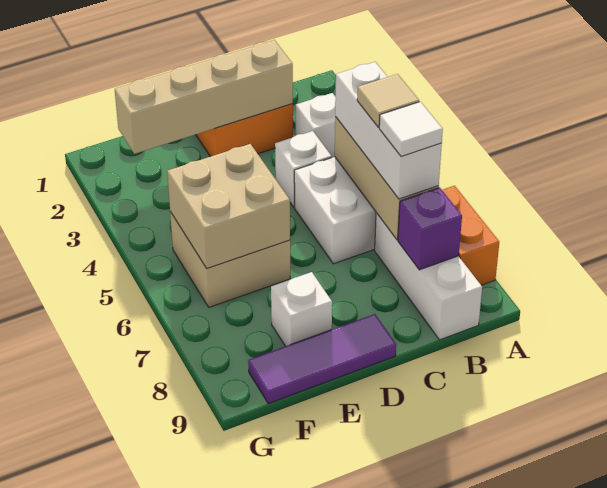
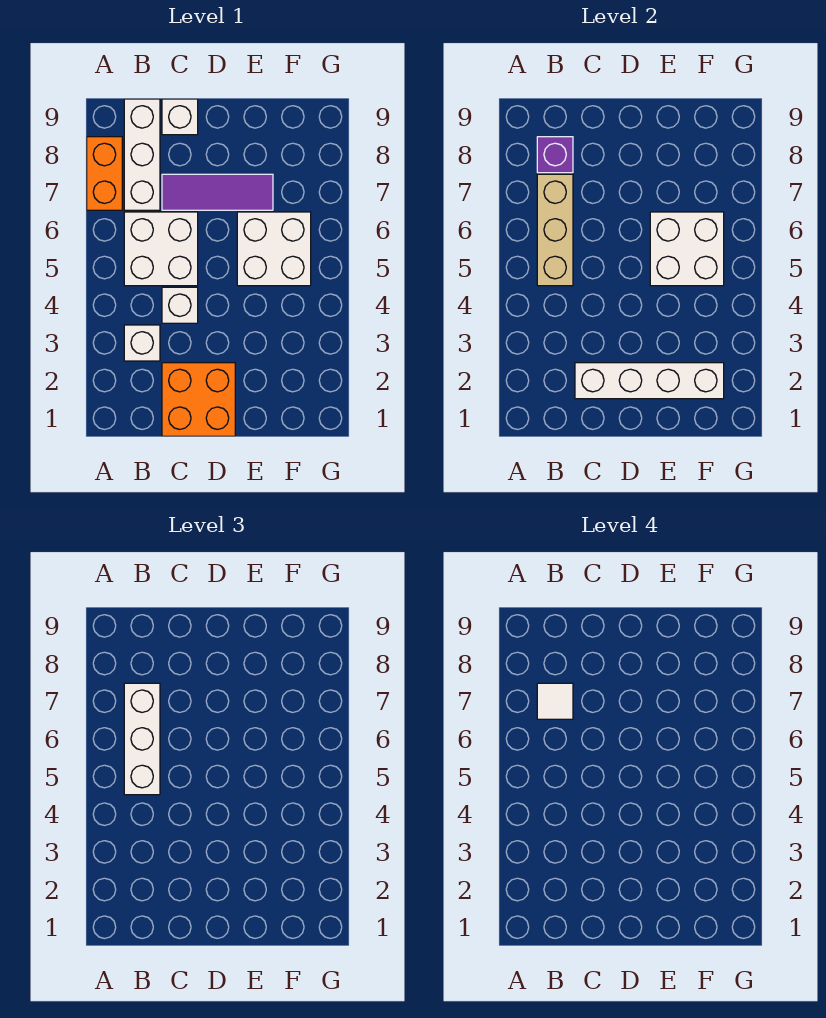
tan 1x1 tile [357,74,419,127] -> none
tan 1x4 brick [115,40,293,154] -> white 1x4 brick [575,363,724,399]
purple 1x3 tile [248,314,396,404] -> purple 1x3 tile moved to [162,174,273,210]
tan 2x2 brick [170,212,290,307] -> white 2x2 brick [237,212,311,286]
tan 2x2 brick [167,144,290,268] -> white 2x2 brick [650,212,724,286]
white 1x1 brick [271,272,332,346] -> white 1x1 brick moved to [162,99,198,135]

